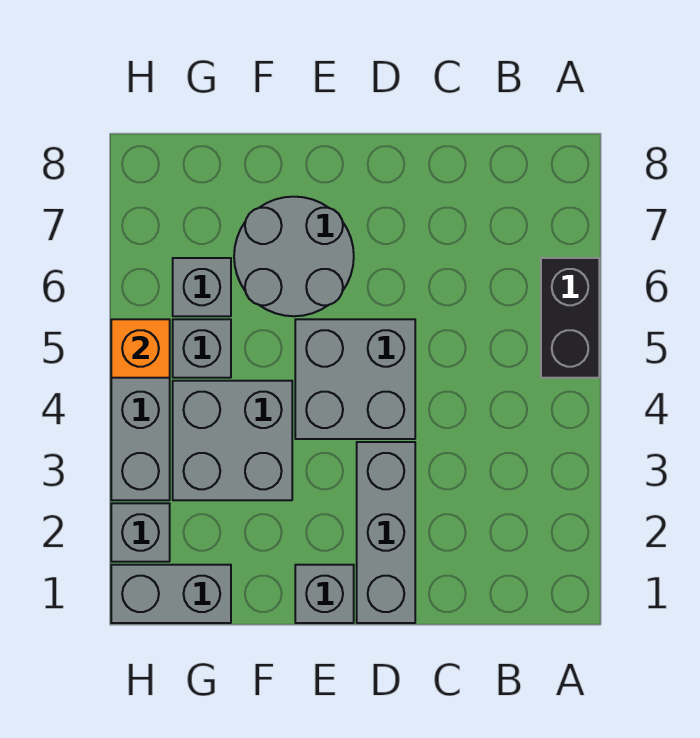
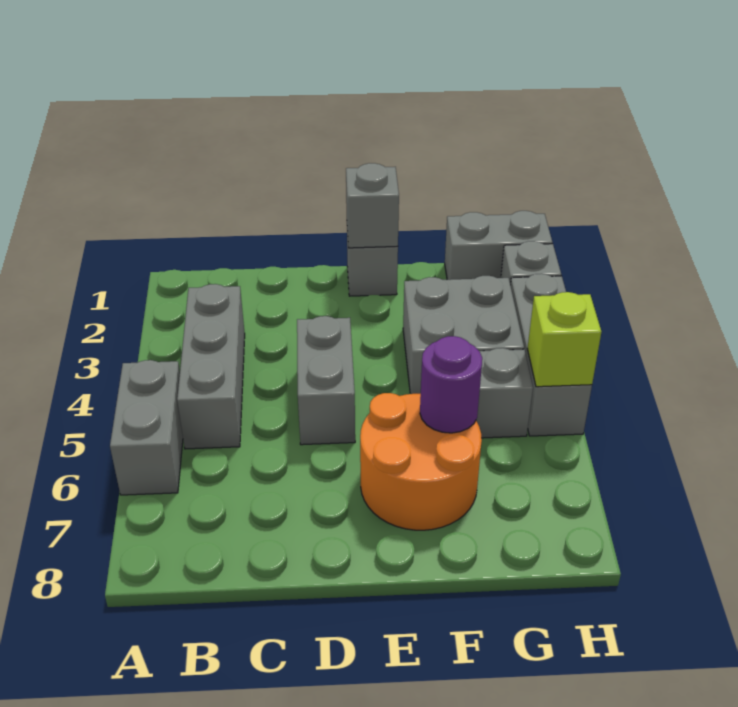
black 1x2 brick [541,258,599,378] -> grey 1x2 brick [110,360,183,495]
grey 1x3 brick [357,442,415,623] -> grey 1x3 brick moved to [177,284,245,449]
grey 2x2 brick [295,319,415,439] -> grey 1x2 brick [297,316,355,445]
grey 2x2 round brick [234,197,354,316] -> orange 2x2 round brick [360,393,482,530]
none -> purple 1x1 round brick [420,336,482,433]
grey 1x1 brick [173,258,231,316] -> grey 1x1 brick moved to [346,163,399,248]
orange 1x1 brick [111,319,170,378] -> lime 1x1 brick [527,292,601,387]

